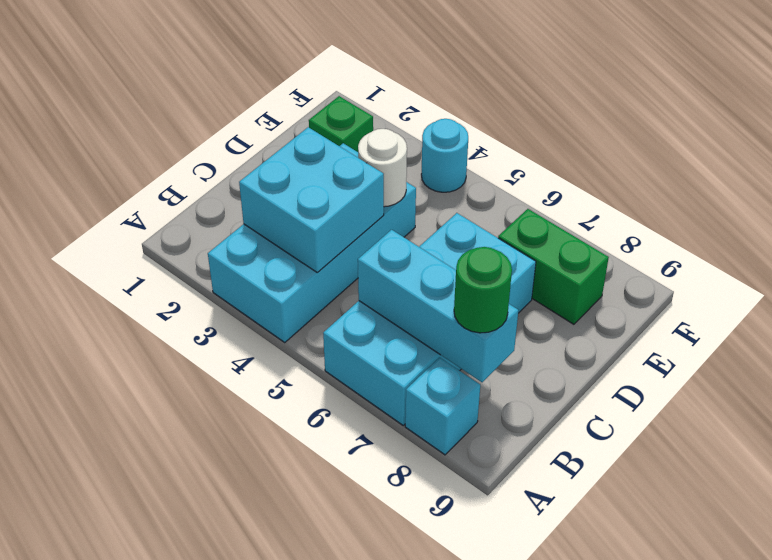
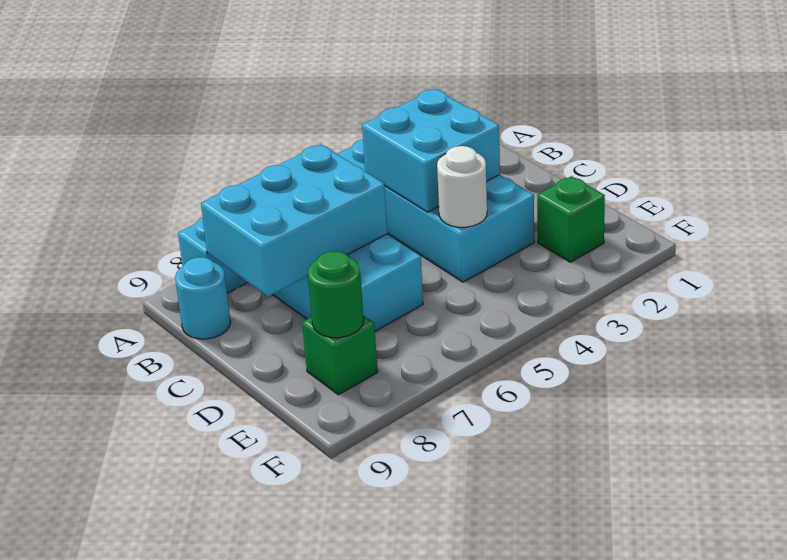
cyan 1x3 brick [358,230,518,382] -> cyan 2x3 brick [201,144,387,296]
green 1x1 round brick [454,247,512,333] -> green 1x1 round brick moved to [308,251,364,338]
green 1x2 brick [498,209,609,324] -> green 1x1 brick [302,315,378,395]
cyan 1x1 round brick [421,119,468,192] -> cyan 1x1 round brick moved to [175,257,231,339]

